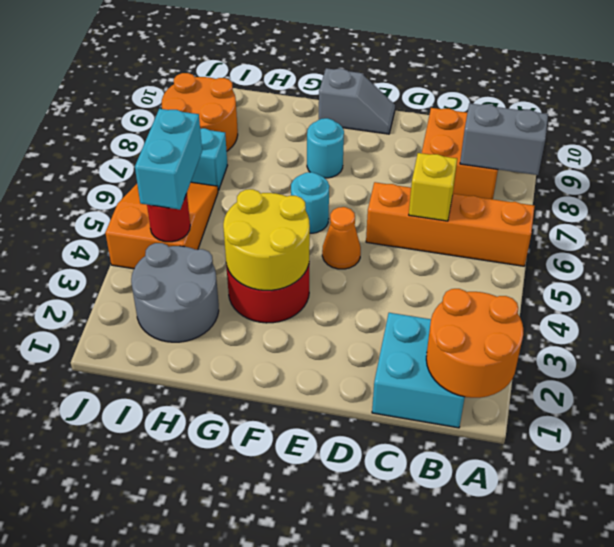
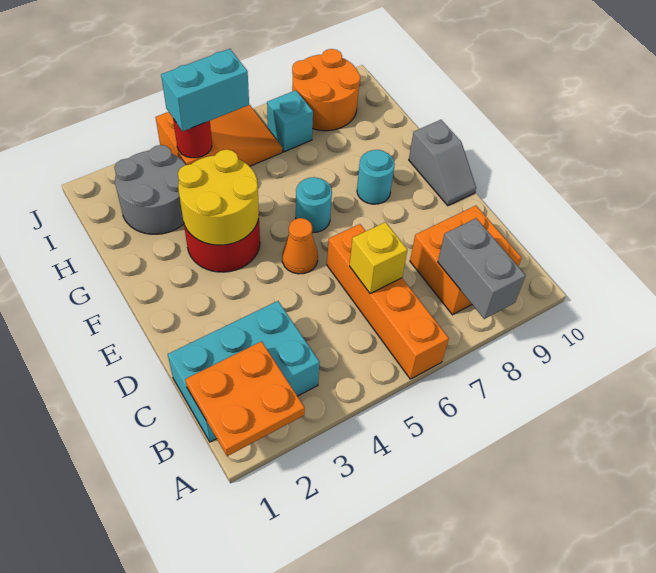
orange 2x2 round brick [426,289,523,398] -> orange 2x2 plate [185,341,305,456]
cyan 2x2 brick [372,313,465,428] -> cyan 2x3 brick [168,301,320,442]

